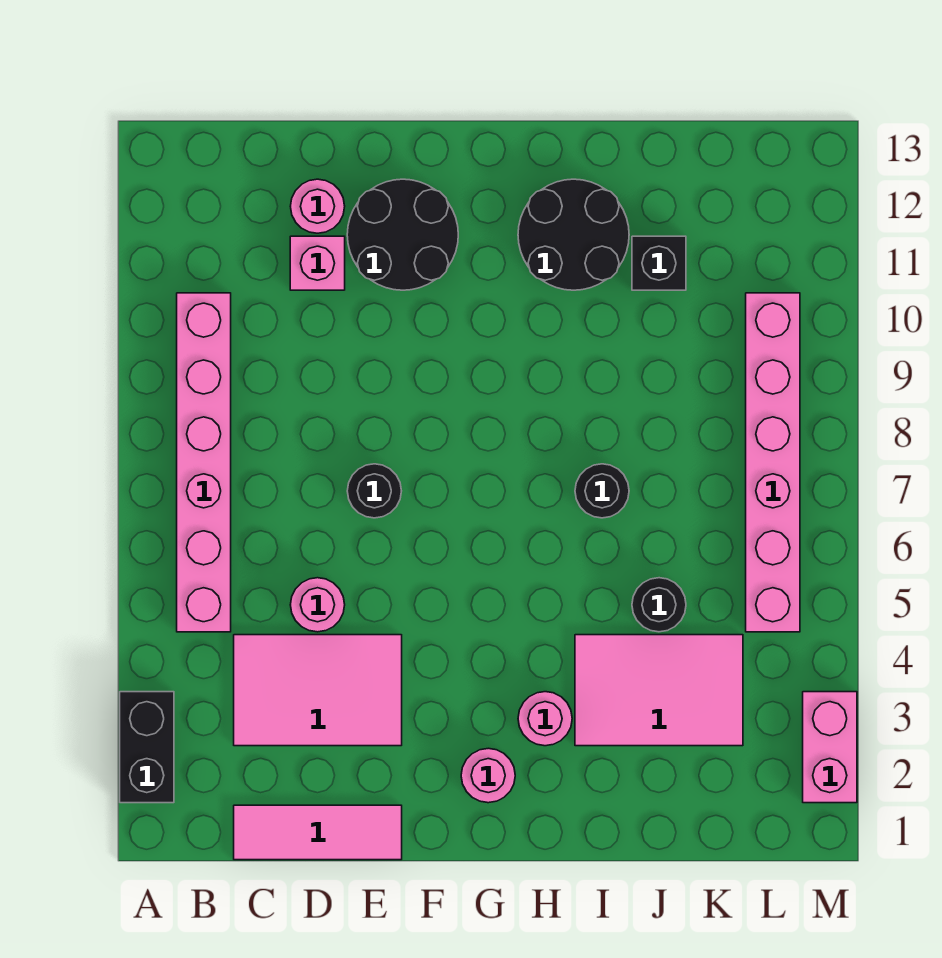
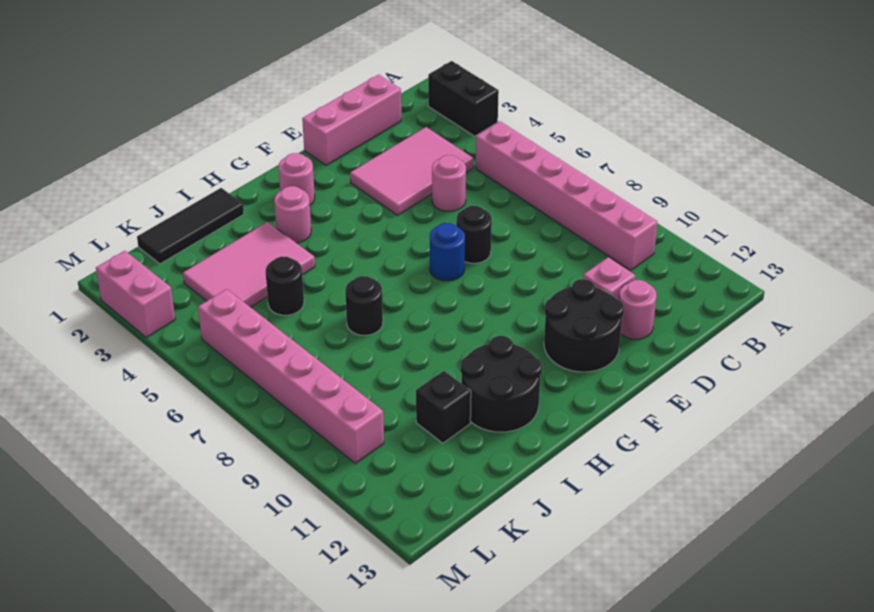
pink 1x3 tile [234,805,402,860] -> pink 1x3 brick [302,75,401,165]
none -> blue 1x1 round brick [430,223,465,281]
none -> black 1x3 tile [137,188,244,264]

